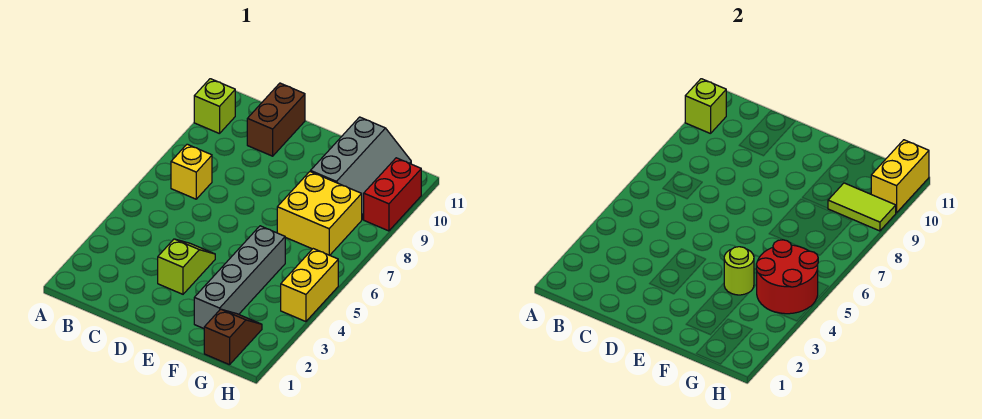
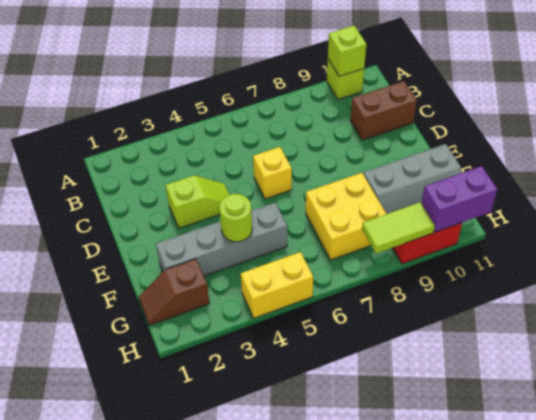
yellow 1x1 brick [171,144,212,199] -> yellow 1x1 brick moved to [253,147,292,199]
brown 1x2 slope [204,309,262,365] -> brown 1x2 slope turned to [139,259,210,325]
red 2x2 round brick [756,240,818,314] -> none
lime 1x2 tile [828,183,896,231] -> lime 1x2 tile turned to [362,202,435,253]
yellow 1x2 brick [871,140,929,213] -> purple 1x2 brick [421,166,497,232]

